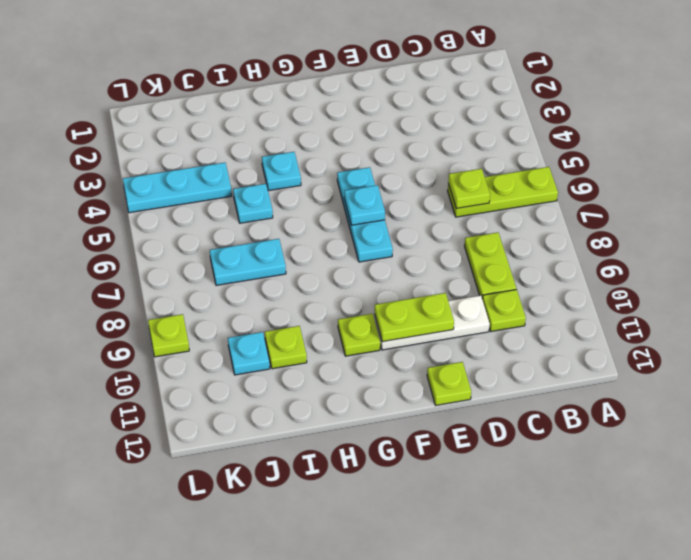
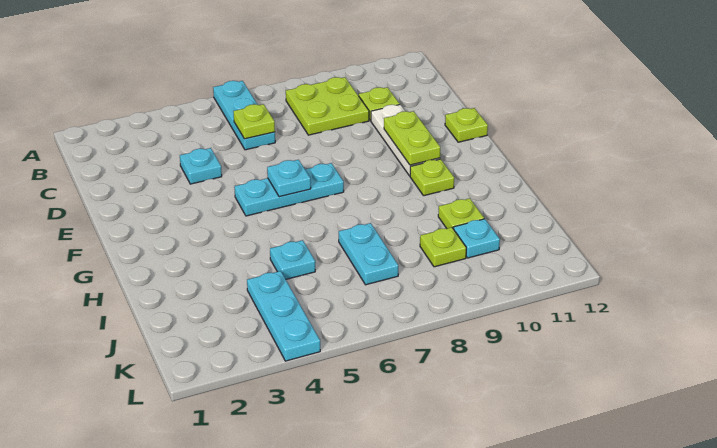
lime 1x3 plate [448,167,558,217] -> cyan 1x3 plate [213,81,275,150]
lime 1x2 plate [465,233,516,298] -> lime 2x2 plate [286,77,369,135]
cyan 1x1 plate [262,152,301,191] -> cyan 1x1 plate moved to [180,148,222,184]
lime 1x1 plate [148,314,189,357] -> lime 1x1 plate moved to [420,227,466,267]

